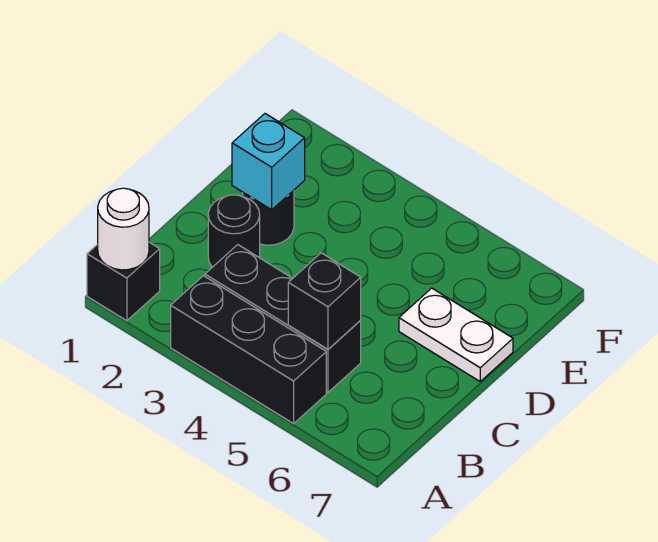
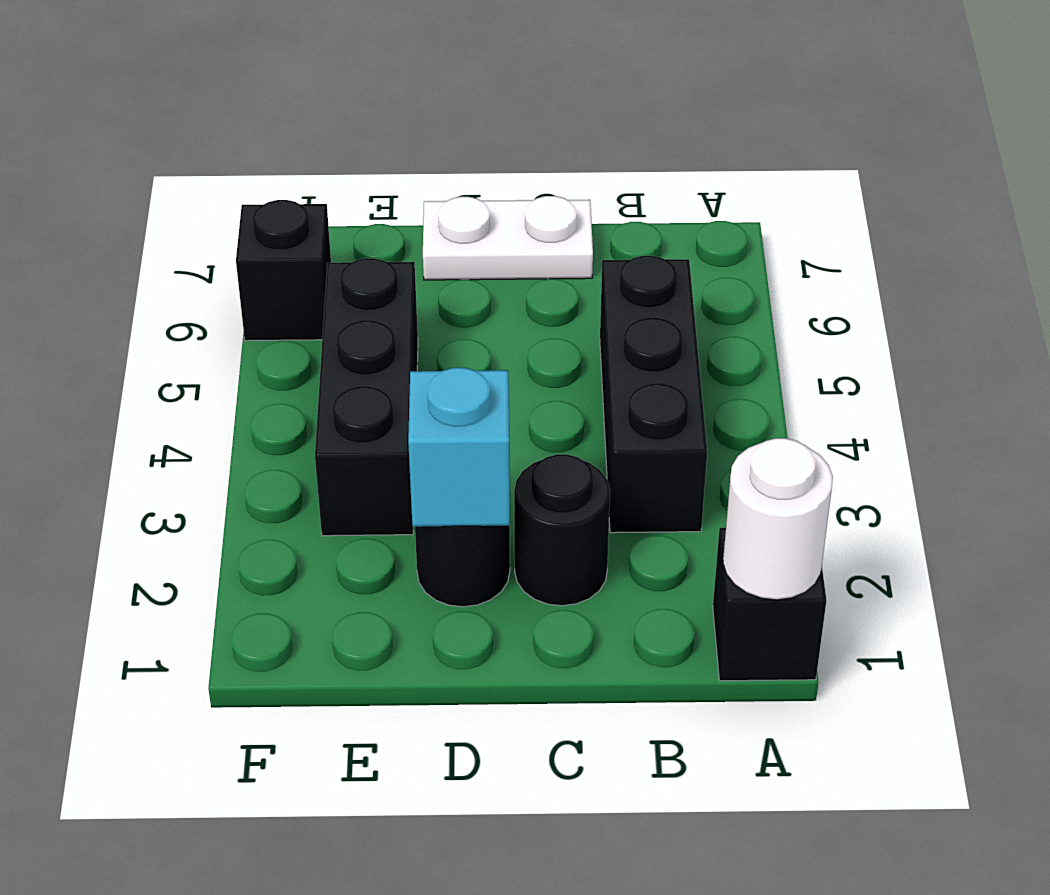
black 1x3 brick [171,276,326,424] -> black 1x3 brick moved to [315,258,418,536]
black 1x1 brick [288,253,361,349] -> black 1x1 brick moved to [236,200,331,341]
white 1x2 plate [399,288,513,381] -> white 1x2 plate turned to [423,196,593,280]

